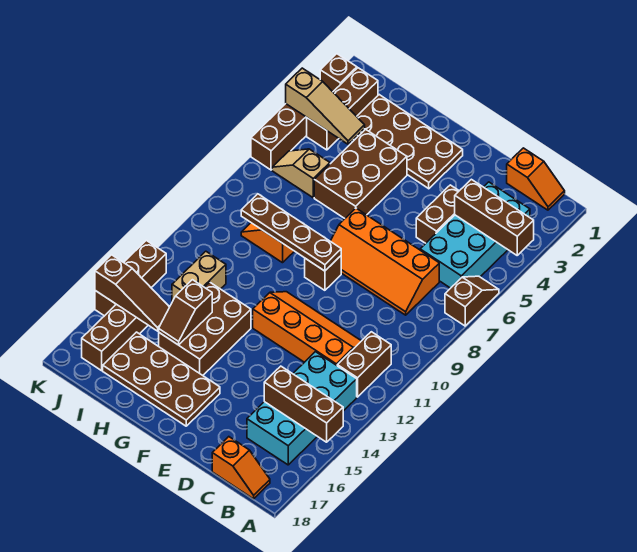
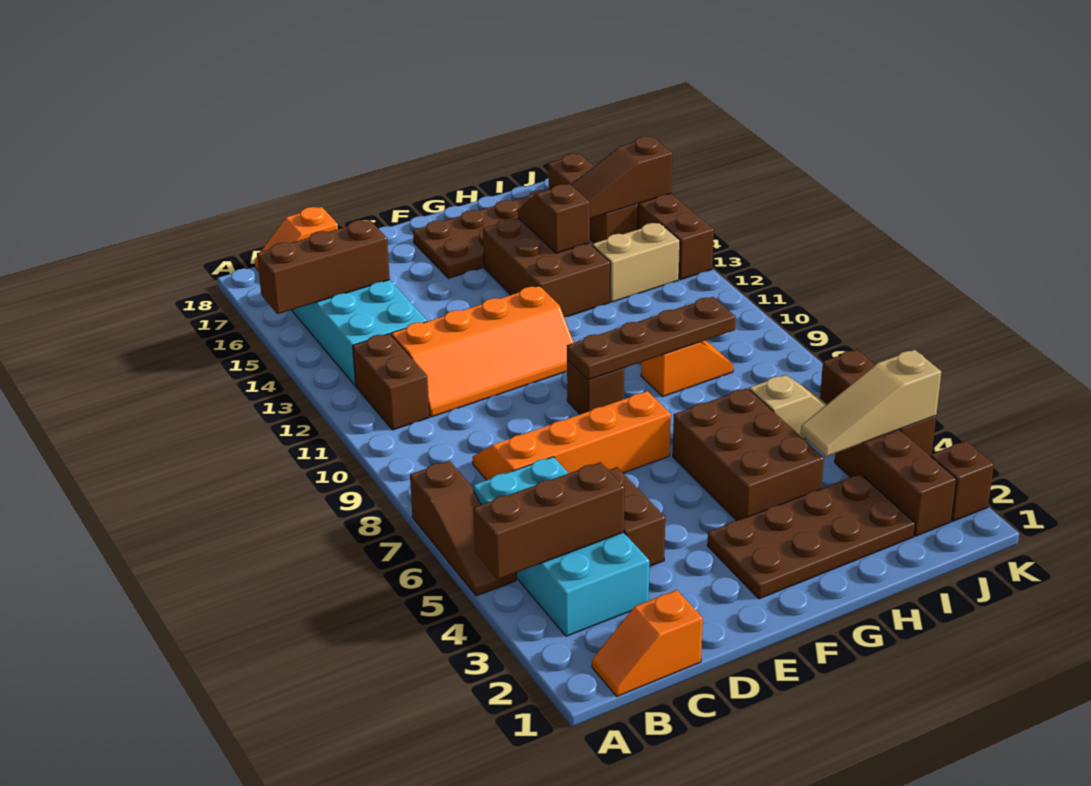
brown 1x2 slope [445,276,499,326] -> brown 1x3 slope [410,461,516,596]
tan 1x2 brick [172,251,226,302] -> tan 1x2 brick turned to [592,223,680,302]

